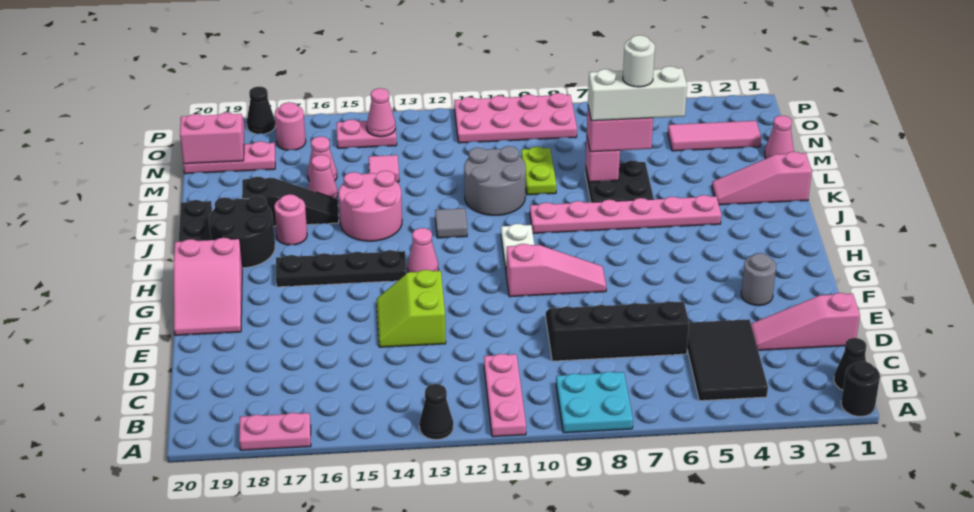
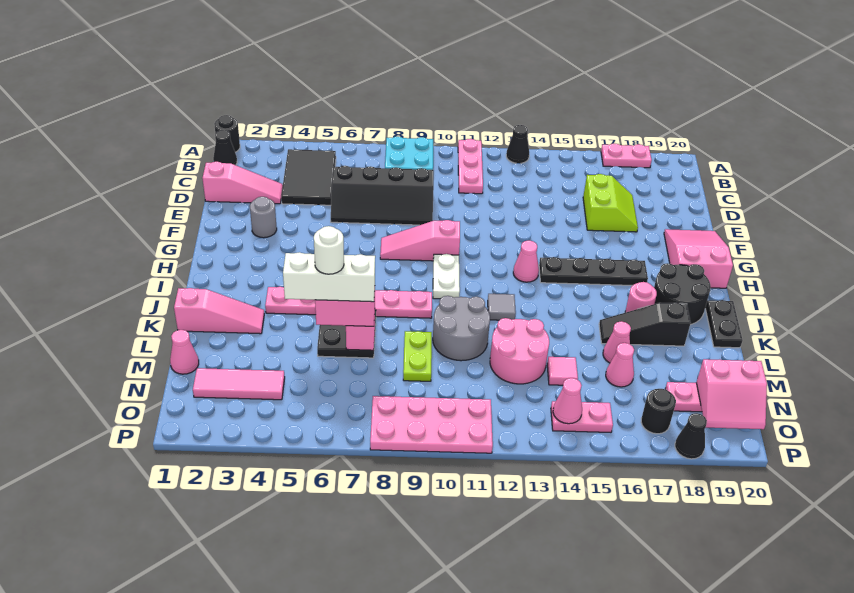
lime 2x2 slope [377,270,446,347] -> lime 2x2 slope moved to [583,174,638,232]
pink 2x2 round brick [339,171,402,241] -> pink 2x2 round brick moved to [490,318,549,384]
pink 1x1 round brick [275,102,306,150] -> black 1x1 round brick [641,389,676,434]

